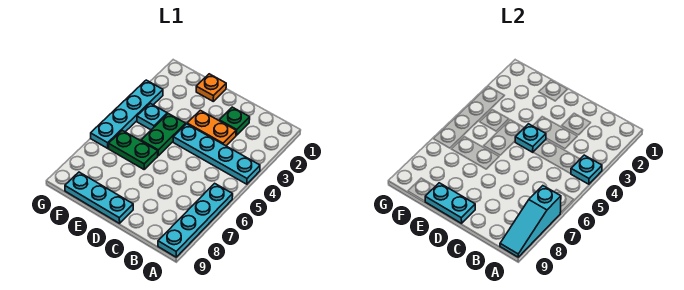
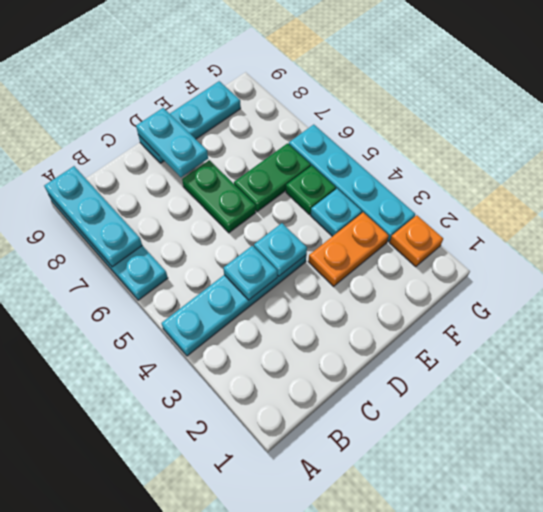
cyan 1x1 plate [571,155,602,184] -> cyan 1x1 plate moved to [223,246,277,300]
cyan 1x3 slope [500,186,561,257] -> cyan 1x3 plate [44,166,142,267]
green 1x1 plate [219,107,250,135] -> green 1x1 plate moved to [286,166,336,214]
orange 1x2 plate [187,110,236,146] -> orange 1x2 plate moved to [308,212,389,286]
cyan 1x2 plate [425,183,475,223] -> cyan 1x2 plate turned to [136,108,208,177]
orange 1x1 plate [196,74,226,101] -> orange 1x1 plate moved to [390,215,443,267]
green 1x2 plate [141,114,186,156] -> green 1x2 plate moved to [182,160,256,233]

